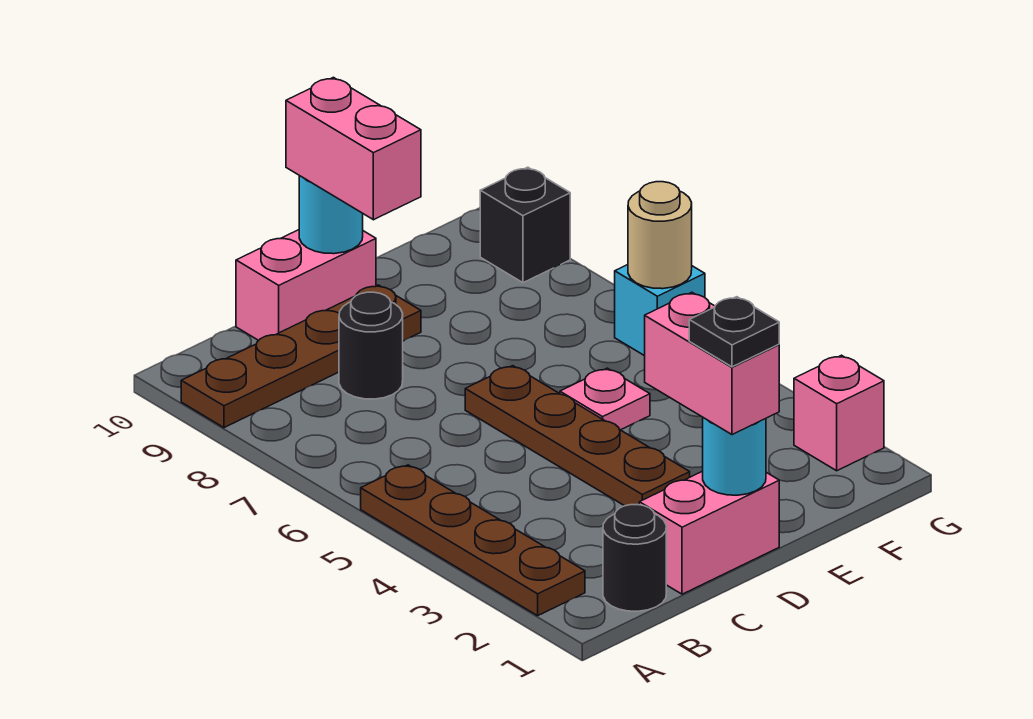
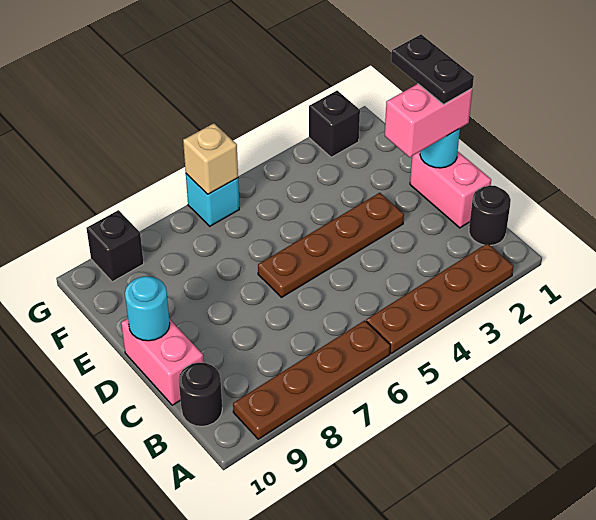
brown 1x4 plate [181,285,421,428] -> brown 1x4 plate turned to [233,320,390,439]
black 1x1 round brick [339,292,403,399] -> black 1x1 round brick moved to [179,363,222,426]
black 1x1 plate [689,297,779,367] -> black 1x2 plate [391,34,474,104]
pink 1x2 brick [286,77,421,220] -> none
pink 1x1 plate [560,368,650,430] -> none
pink 1x1 brick [794,355,884,471] -> black 1x1 brick [309,91,360,157]
tan 1x1 round brick [628,182,692,289] -> tan 1x1 brick [183,123,238,194]

